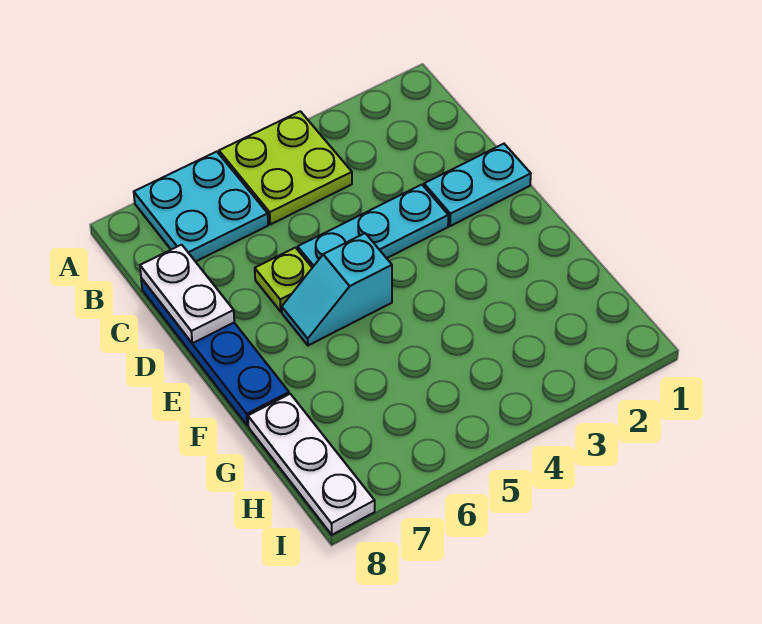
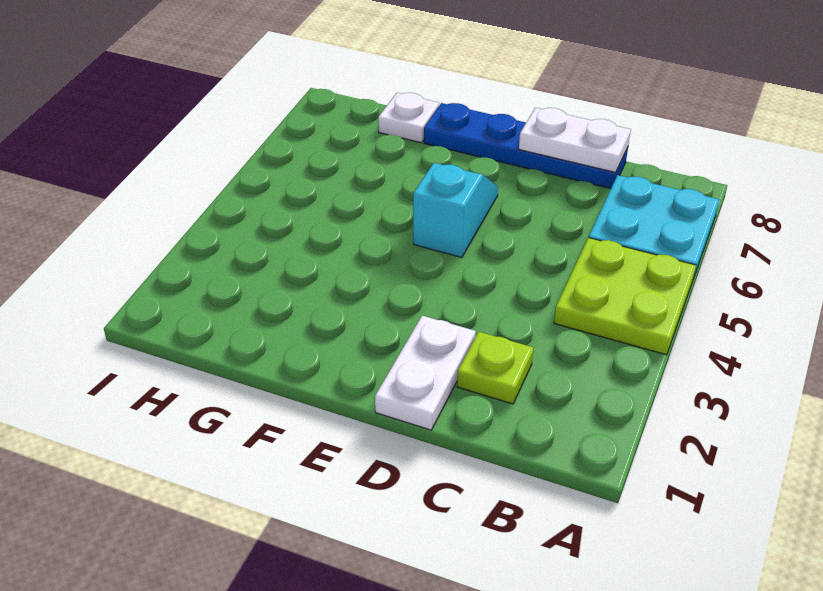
cyan 1x2 plate [424,144,531,226] -> white 1x2 plate [375,316,476,430]
cyan 1x3 plate [298,185,448,268] -> none
lime 1x1 plate [255,248,312,312] -> lime 1x1 plate moved to [457,332,534,404]
white 1x3 plate [248,394,375,535] -> white 1x1 plate [378,93,439,143]

